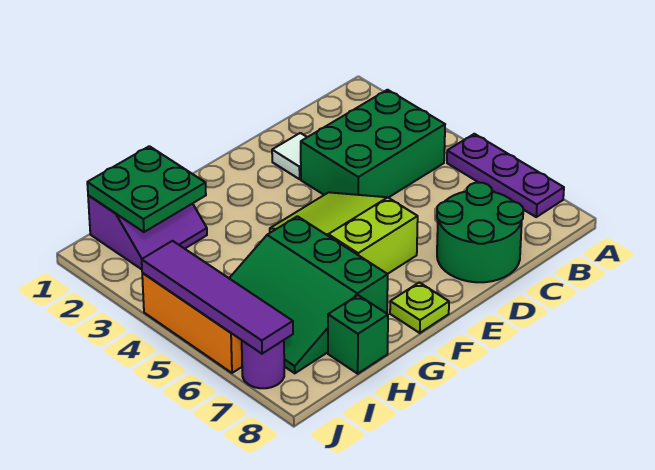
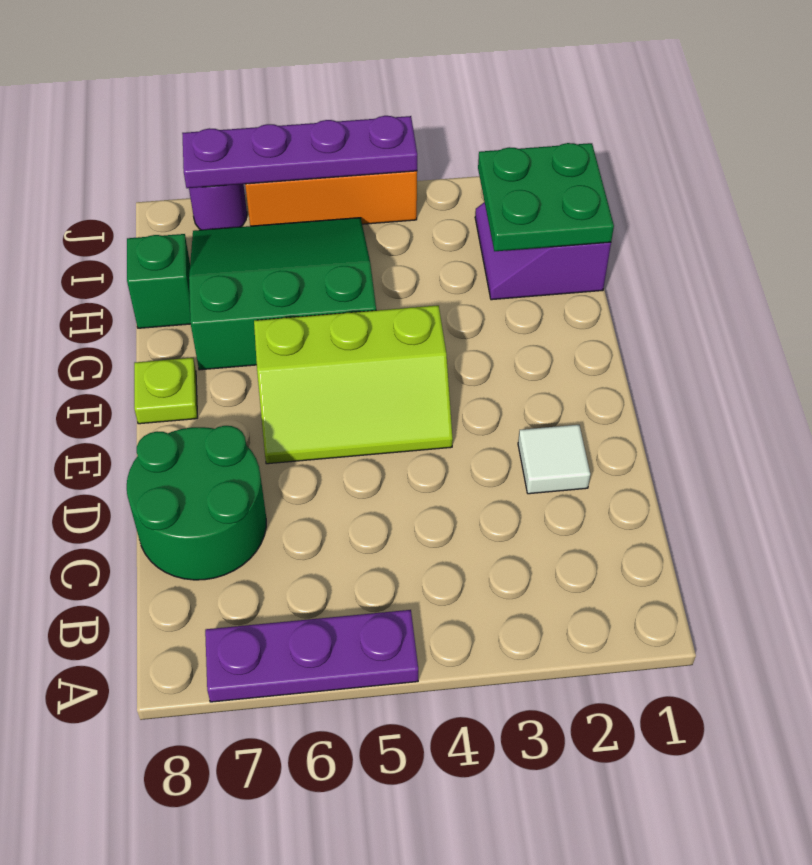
green 2x3 brick [301,90,445,198] -> none
lime 2x3 slope [270,192,418,274] -> lime 2x3 slope turned to [254,305,453,464]
purple 1x4 tile [142,241,293,354] -> purple 1x4 plate [182,116,417,188]

